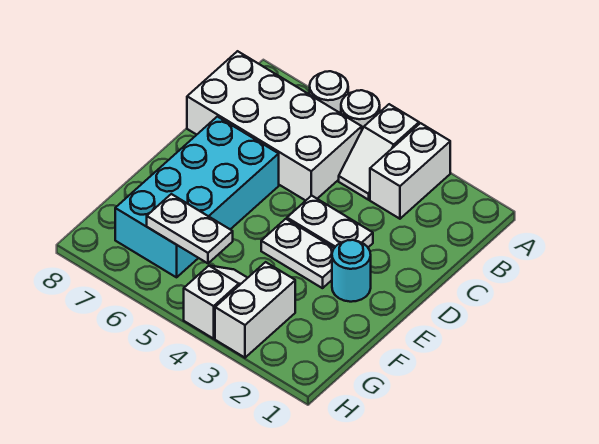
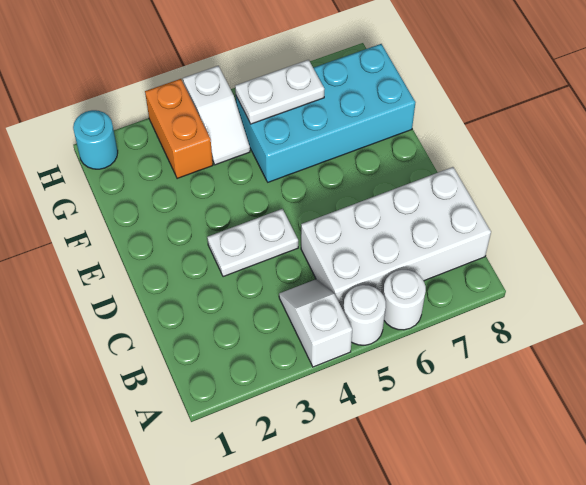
white 1x2 brick [370,123,450,219] -> none
cyan 2x4 brick [115,117,279,277] -> cyan 2x4 brick turned to [236,44,415,182]
cyan 1x1 round brick [332,240,371,302] -> cyan 1x1 round brick moved to [73,110,118,169]
white 1x2 plate [261,219,334,288] -> none
white 1x2 brick [215,262,295,358] -> orange 1x2 brick [145,79,213,179]

